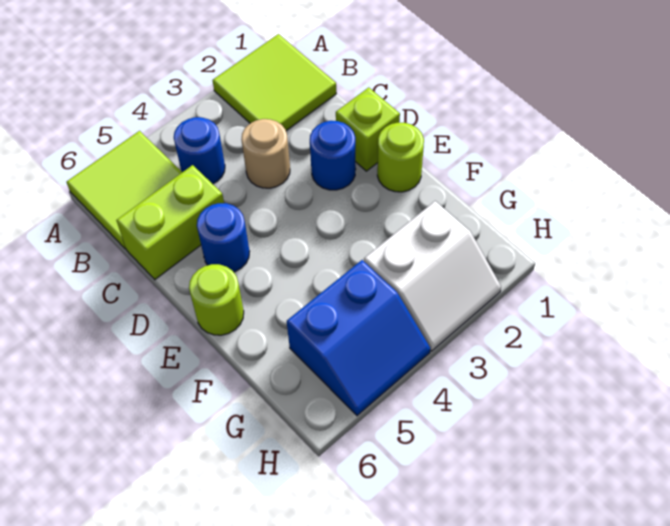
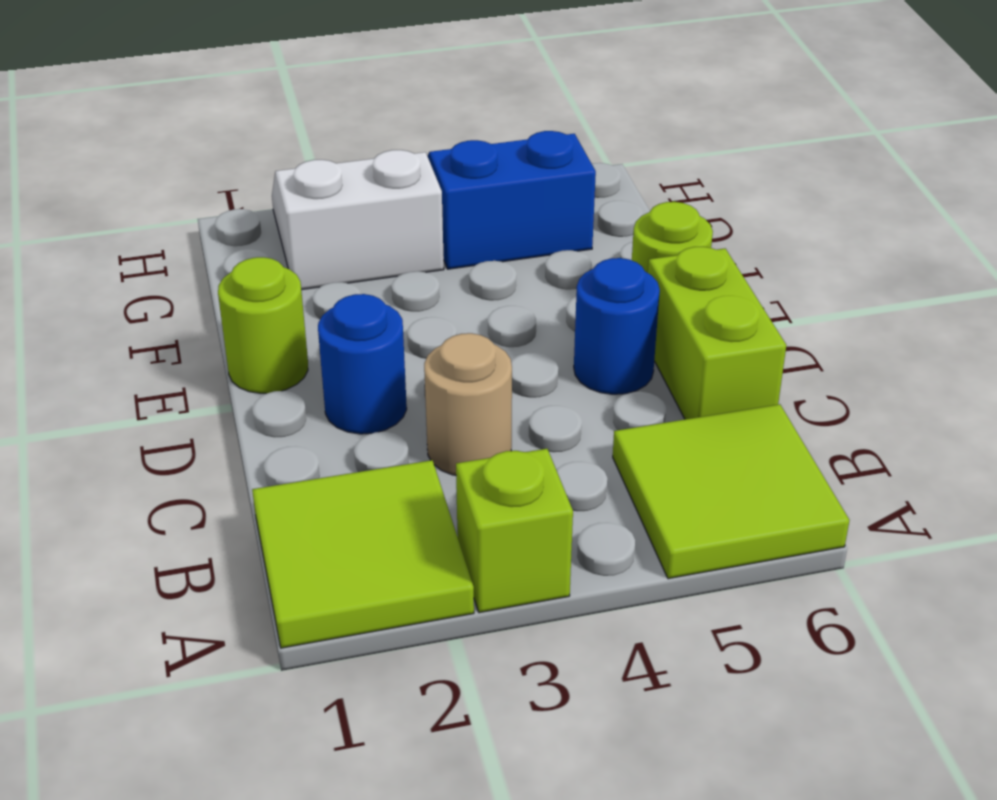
blue 1x1 round brick [174,117,225,184] -> none
lime 1x2 brick [116,165,224,279] -> lime 1x2 brick turned to [648,247,786,419]
lime 1x1 brick [336,87,400,171] -> lime 1x1 brick moved to [456,449,573,613]

